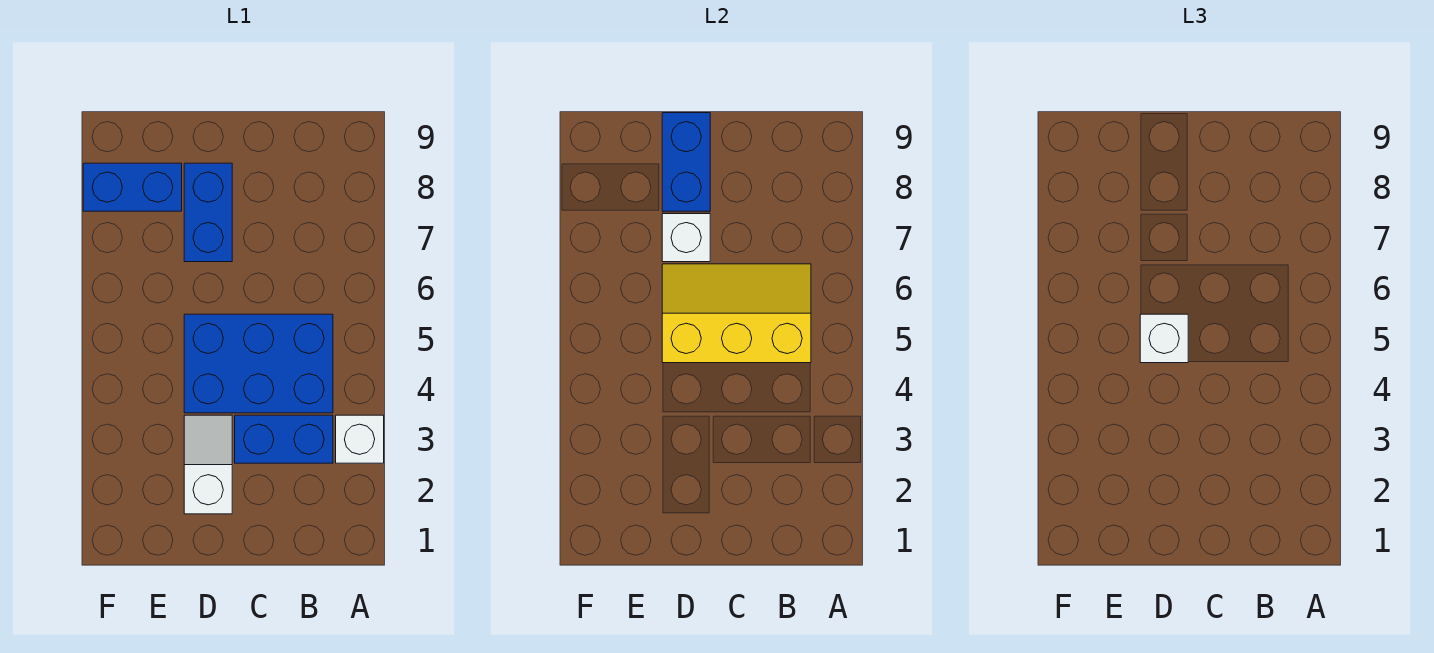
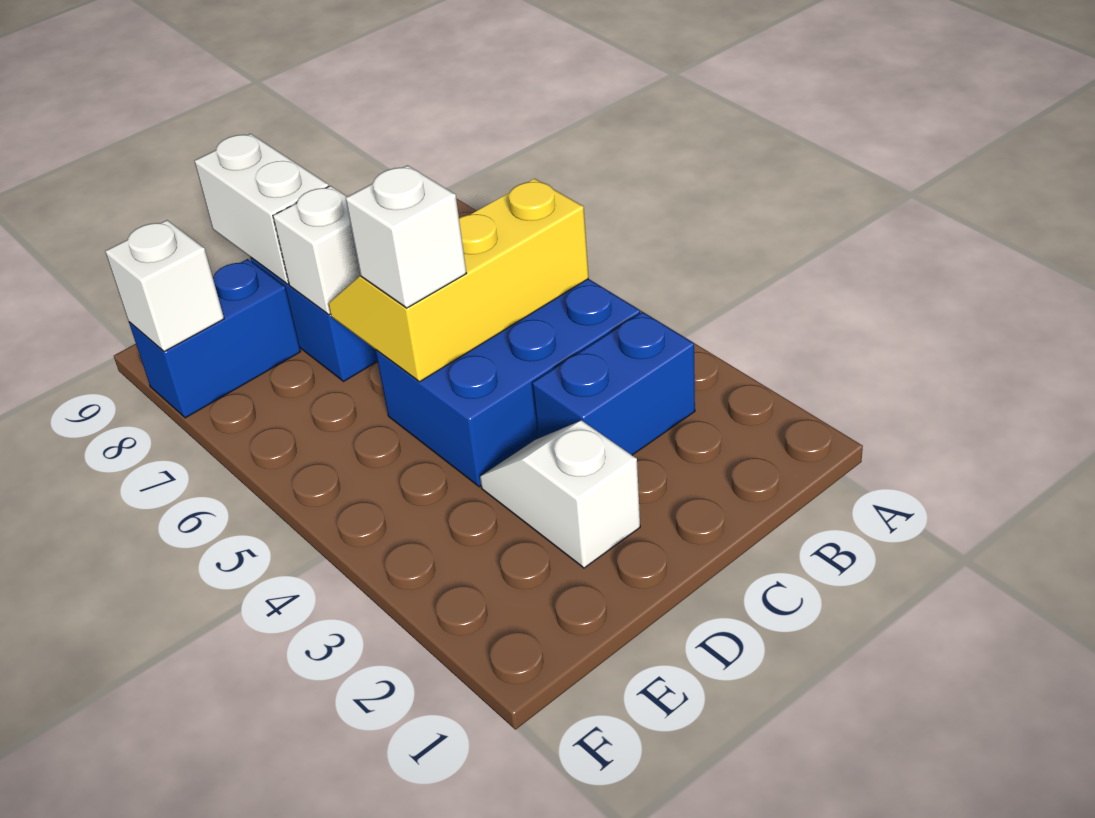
white 1x1 brick [336,415,384,463] -> white 1x1 brick moved to [105,220,224,352]
blue 1x2 brick [662,113,710,211] -> white 1x2 brick [195,134,329,284]

